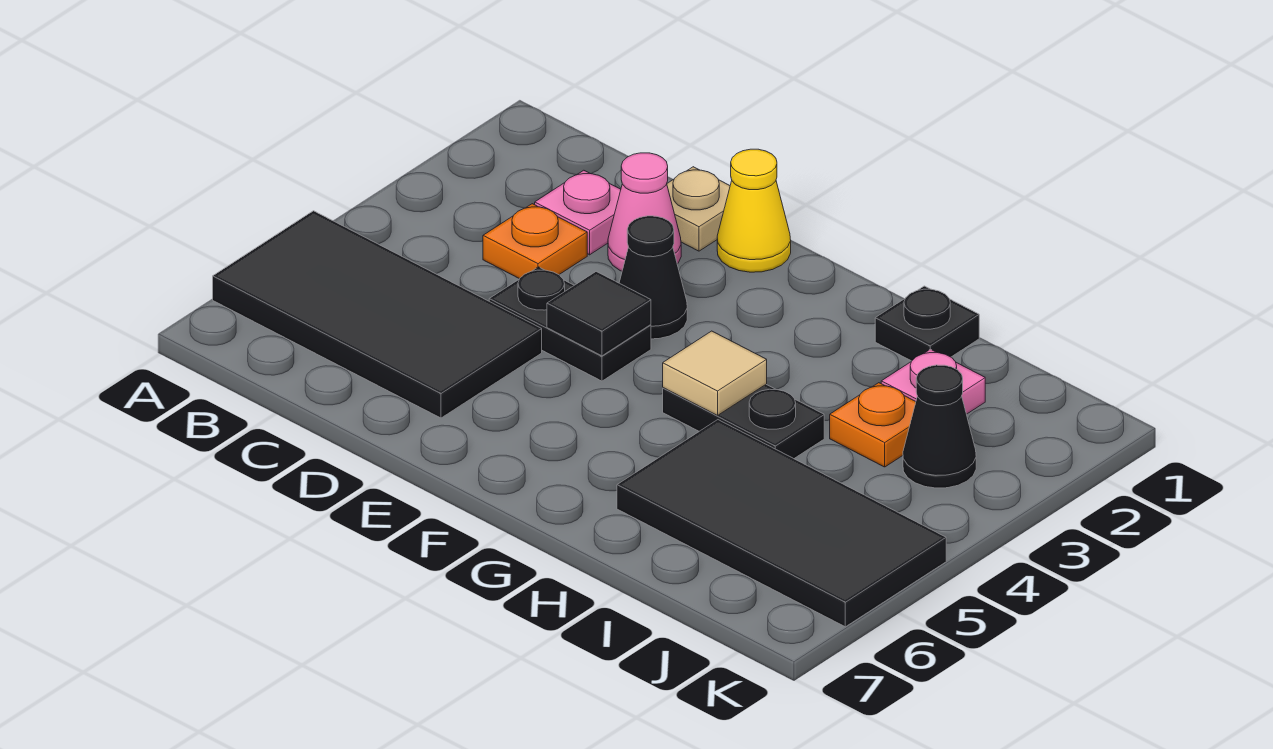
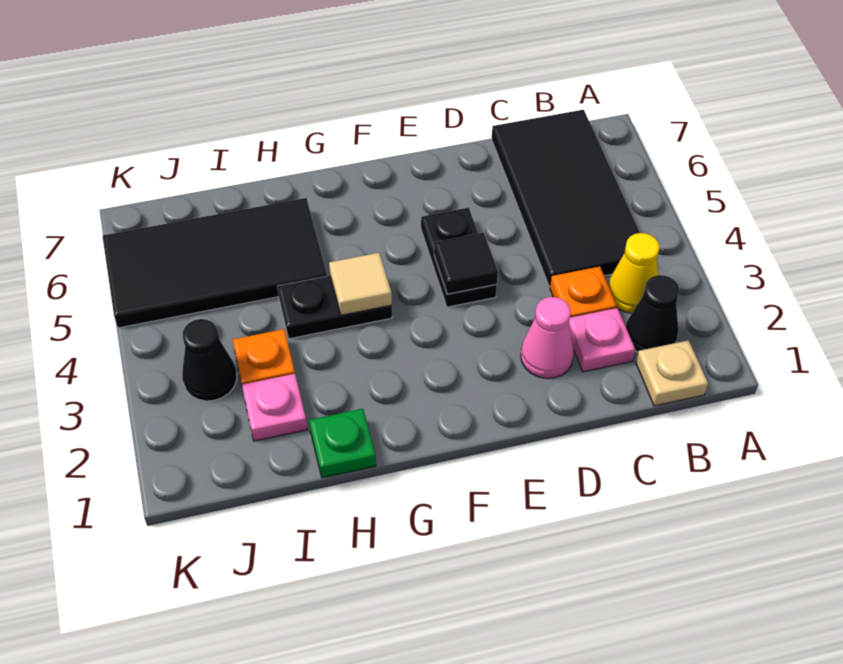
black 2x4 tile [213,211,542,418] -> black 2x4 tile turned to [492,110,640,287]
tan 1x1 plate [667,167,730,251] -> tan 1x1 plate moved to [636,340,708,406]
black 1x2 plate [489,267,651,381] -> black 1x2 plate turned to [421,208,497,307]
yellow 1x1 cone [717,149,791,272] -> yellow 1x1 cone moved to [608,233,660,313]
black 1x1 cone [619,216,687,339] -> black 1x1 cone moved to [626,275,679,352]
black 1x1 plate [875,286,979,361] -> green 1x1 plate [309,409,376,478]

